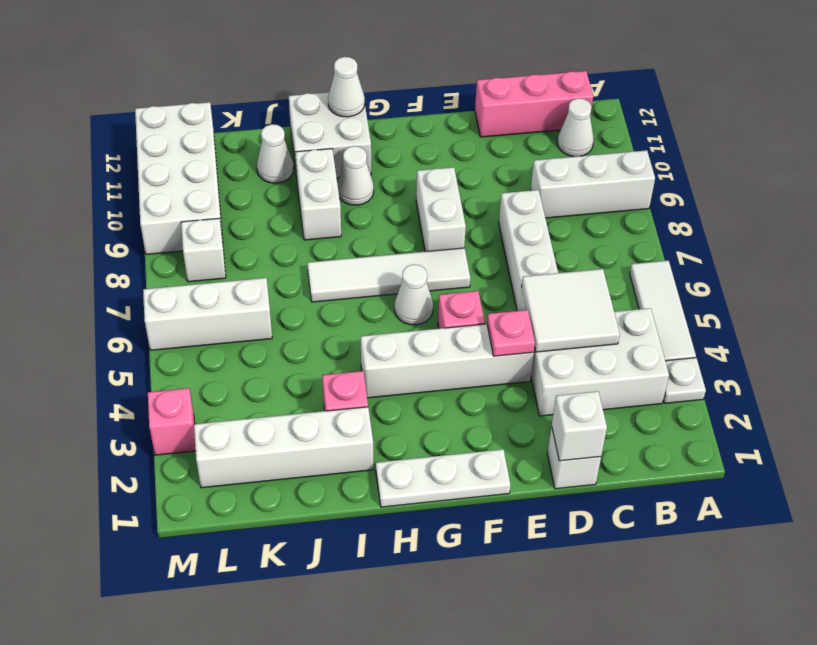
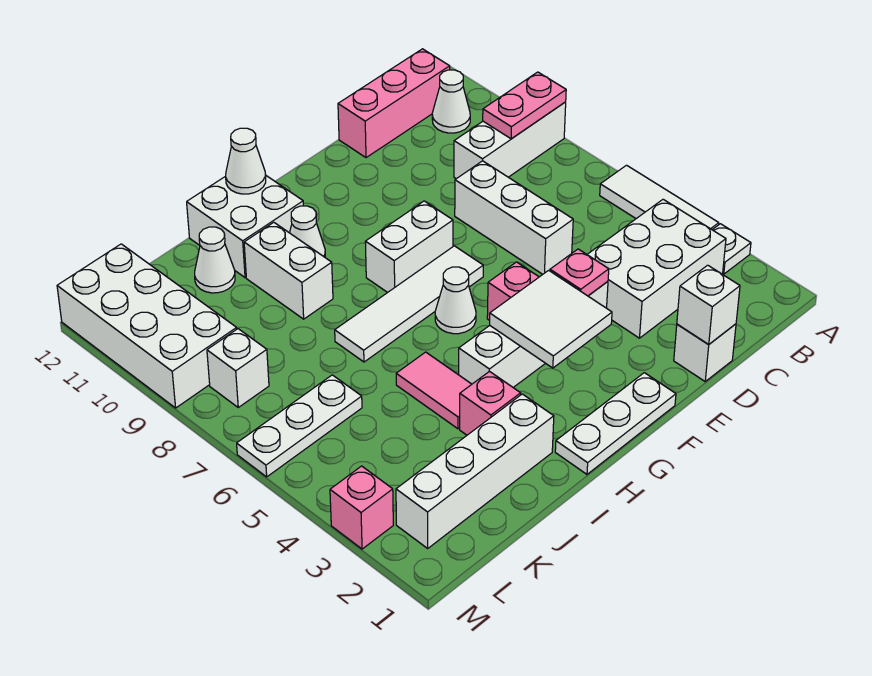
none -> pink 1x2 plate [483,72,566,139]
white 2x2 tile [521,269,620,352] -> white 2x2 tile moved to [490,270,612,368]
white 1x2 brick [416,167,466,252] -> white 1x2 brick turned to [365,201,453,292]
none -> pink 1x2 tile [396,352,472,429]
white 1x3 brick [143,278,272,350] -> white 1x3 plate [237,375,362,477]

